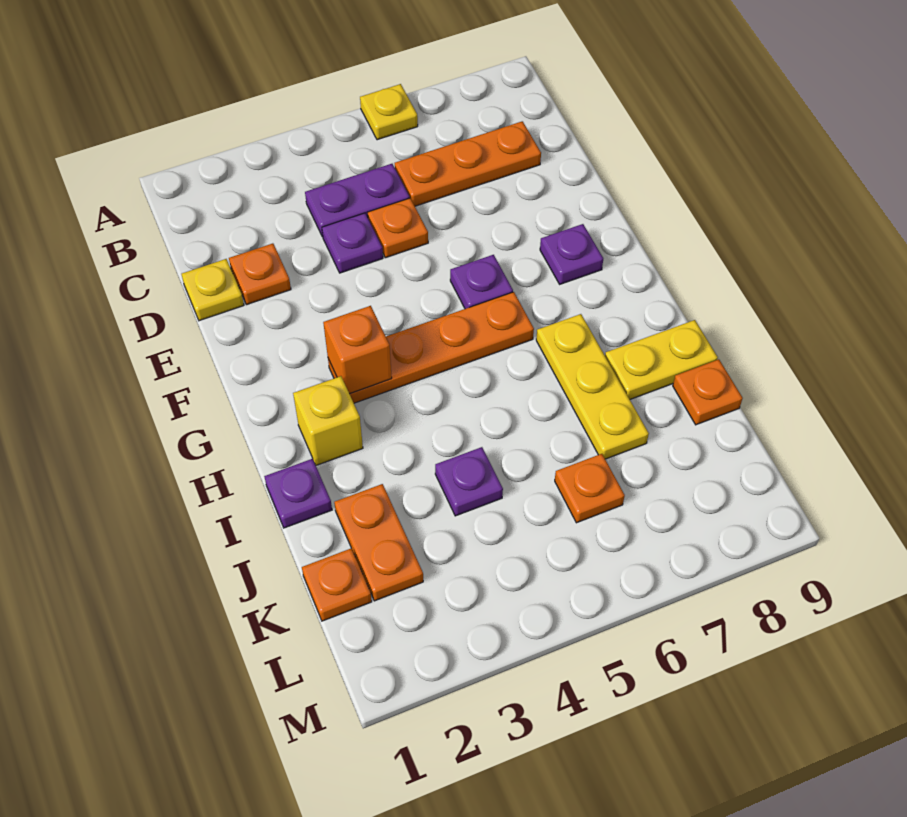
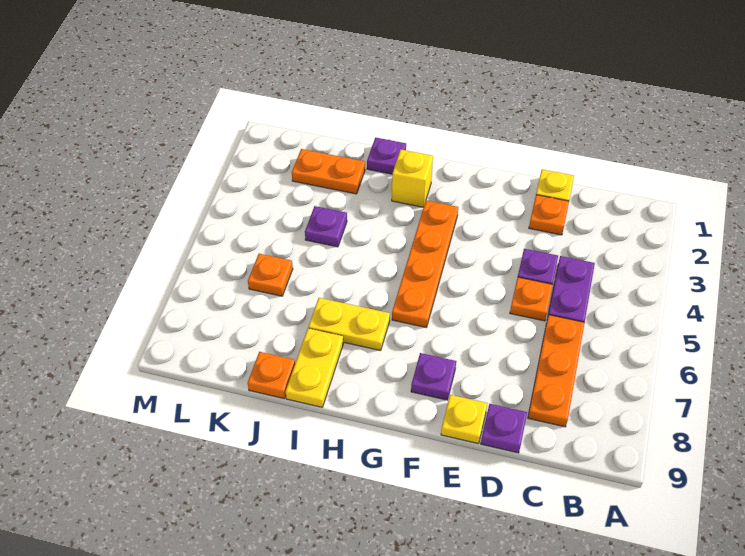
yellow 1x1 plate [360,84,418,140] -> yellow 1x1 plate moved to [441,395,487,444]
purple 1x1 plate [450,255,513,309] -> purple 1x1 plate moved to [481,404,527,453]
orange 1x1 brick [323,306,392,394] -> none
yellow 1x3 plate [536,314,649,459] -> yellow 1x2 plate [308,298,390,351]
orange 1x1 plate [302,548,372,621] -> none

